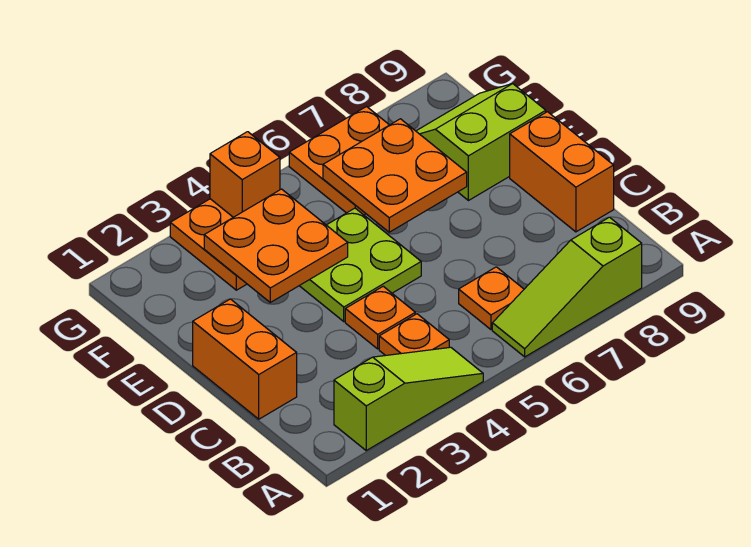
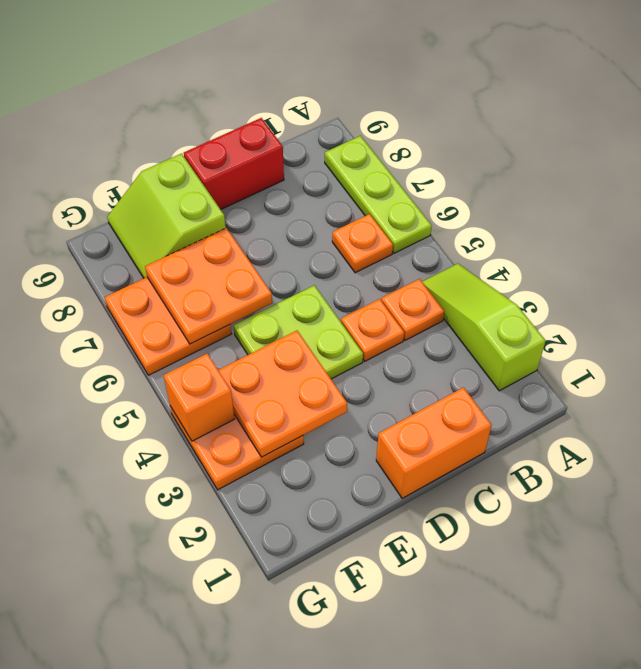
lime 1x3 slope [492,217,642,357] -> lime 1x3 plate [325,136,432,253]
orange 1x2 brick [510,112,614,232] -> red 1x2 brick [184,118,284,209]

